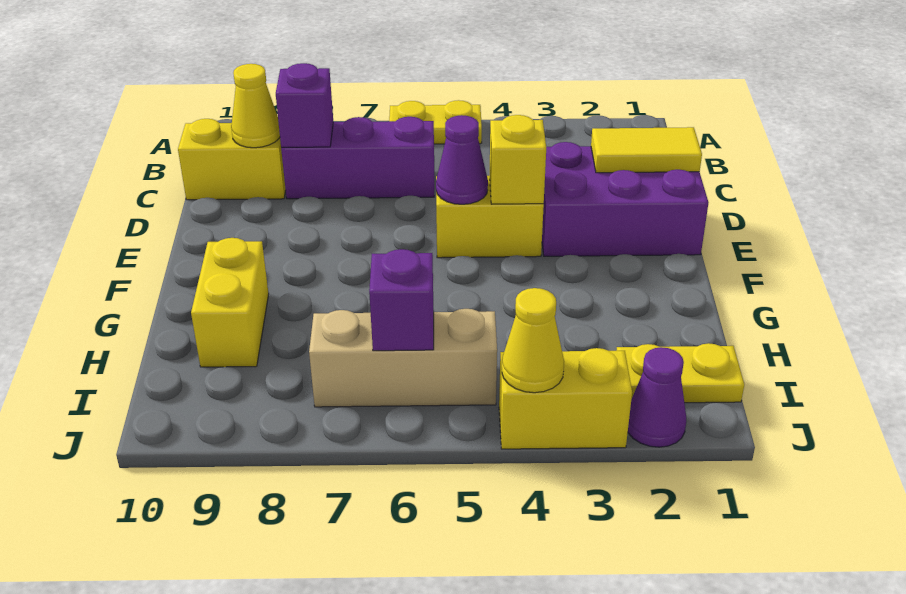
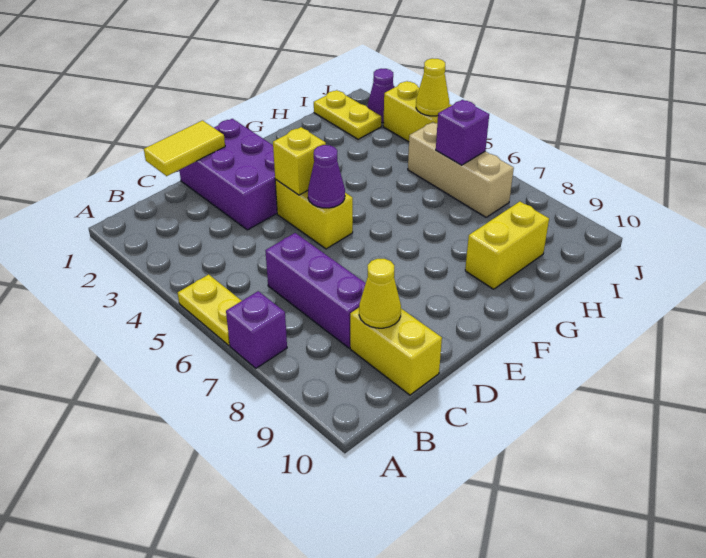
purple 1x1 brick [276,63,333,147] -> purple 1x1 brick moved to [226,291,287,368]
yellow 1x2 tile [591,127,702,173] -> yellow 1x2 tile turned to [144,121,225,176]

